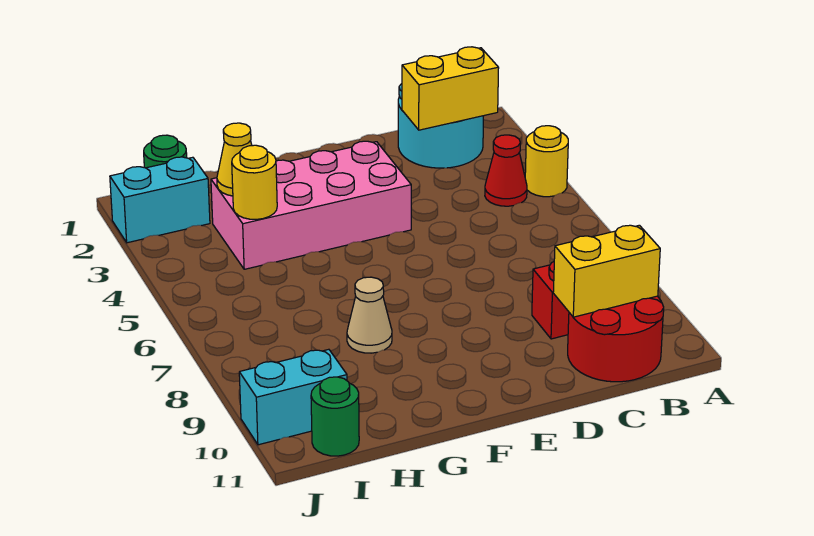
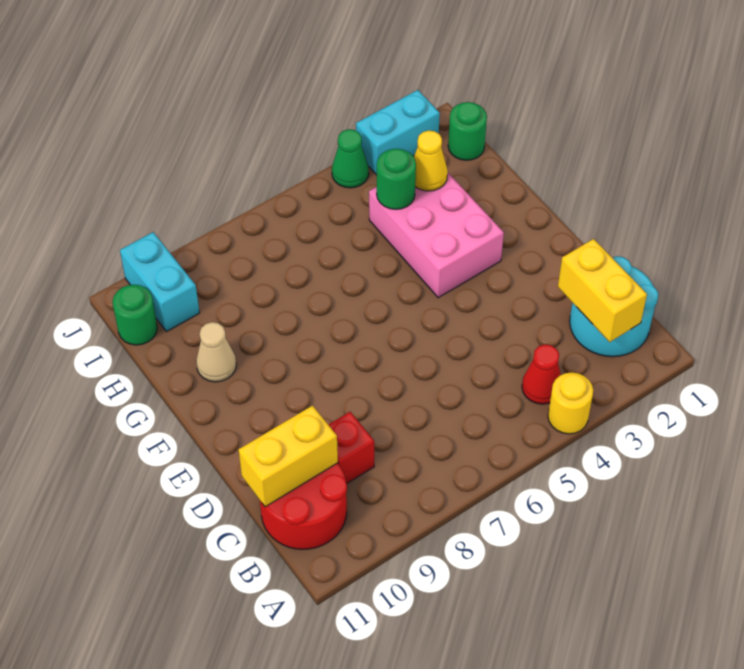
yellow 1x2 brick [553,225,660,317] -> yellow 1x2 brick turned to [239,406,338,507]
pink 2x4 brick [211,141,411,269] -> pink 2x3 brick [369,173,504,298]
tan 1x1 cone [347,277,392,353] -> tan 1x1 cone moved to [196,322,236,382]
yellow 1x1 round brick [232,145,277,219] -> green 1x1 round brick [377,149,416,209]
cyan 1x2 brick [110,157,210,243] -> cyan 1x2 brick turned to [356,90,440,175]
none -> green 1x1 cone [332,129,369,188]

